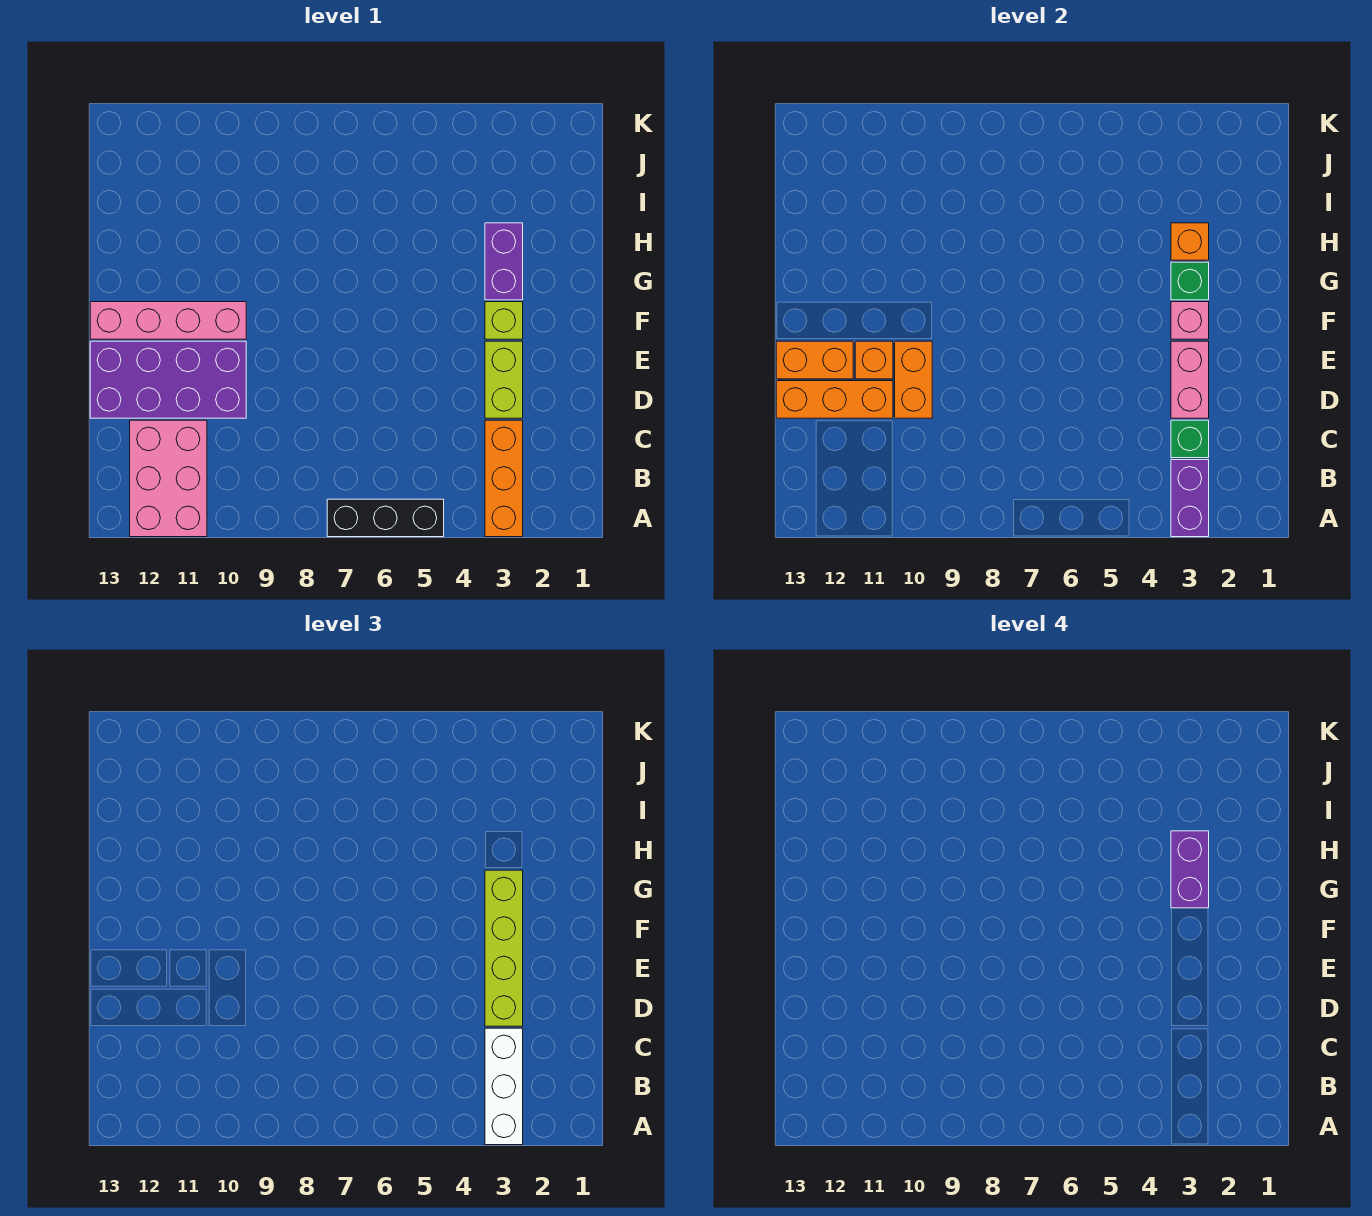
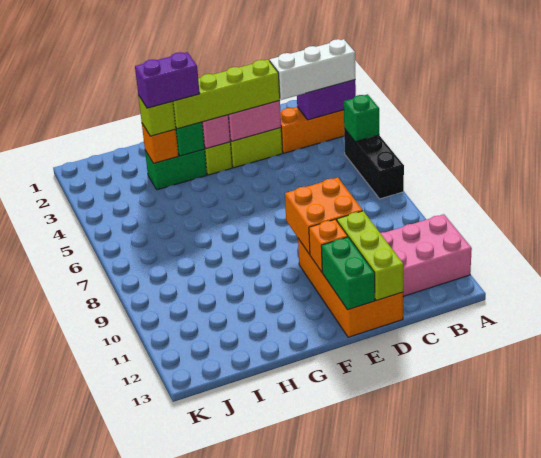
green 1x1 brick [1171,420,1209,458] -> green 1x1 brick moved to [344,94,379,142]
purple 2x4 brick [90,341,246,418] -> orange 2x4 brick [298,239,403,337]
orange 1x2 brick [895,341,932,418] -> orange 2x2 brick [285,178,363,254]
orange 1x3 brick [776,381,893,418] -> lime 1x3 brick [337,211,403,301]
orange 1x2 brick [776,341,853,379] -> green 1x2 brick [321,237,375,310]
pink 1x4 brick [90,302,246,339] -> none
purple 1x2 brick [485,223,523,300] -> green 1x2 brick [145,149,207,190]
none -> lime 1x1 brick [138,95,176,136]

